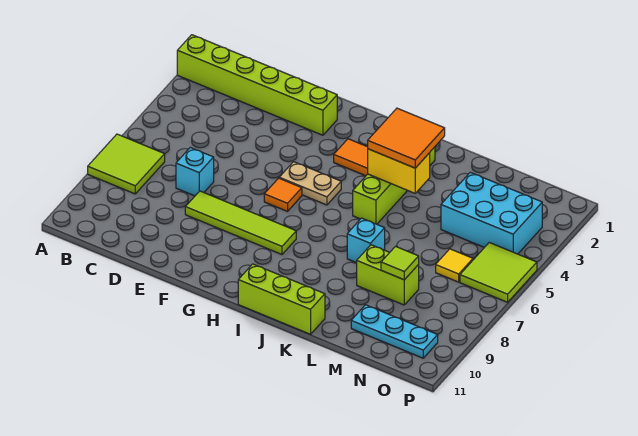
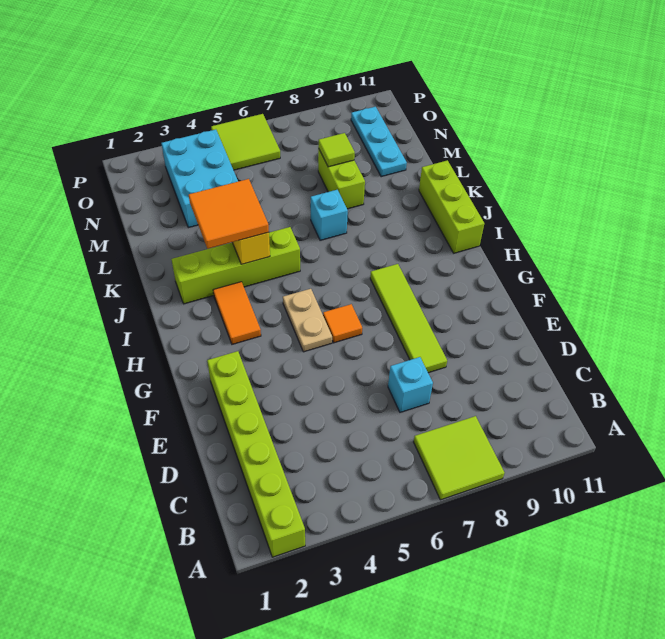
yellow 1x1 tile [436,249,473,282] -> none

